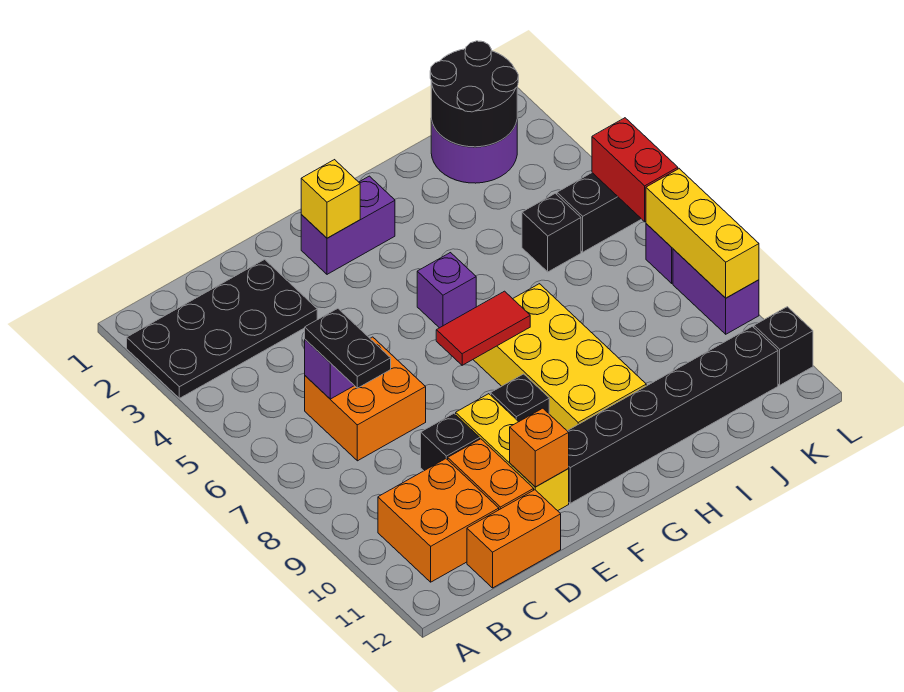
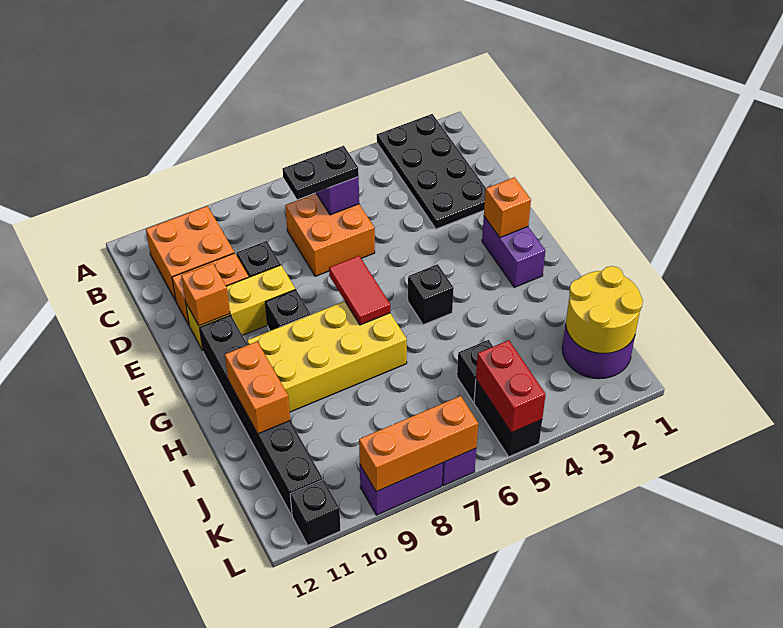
orange 1x2 brick [467,490,561,588] -> orange 1x2 brick moved to [225,342,290,434]
yellow 1x1 brick [301,160,360,238] -> orange 1x1 brick [484,177,531,237]
purple 1x1 brick [417,253,476,328] -> black 1x1 brick [408,264,454,325]
black 2x2 round brick [430,41,518,147] -> yellow 2x2 round brick [566,266,643,353]
red 1x2 brick [592,118,678,222] -> red 1x2 brick turned to [476,340,546,433]
yellow 1x3 brick [646,169,759,298] -> orange 1x3 brick [359,396,478,492]

